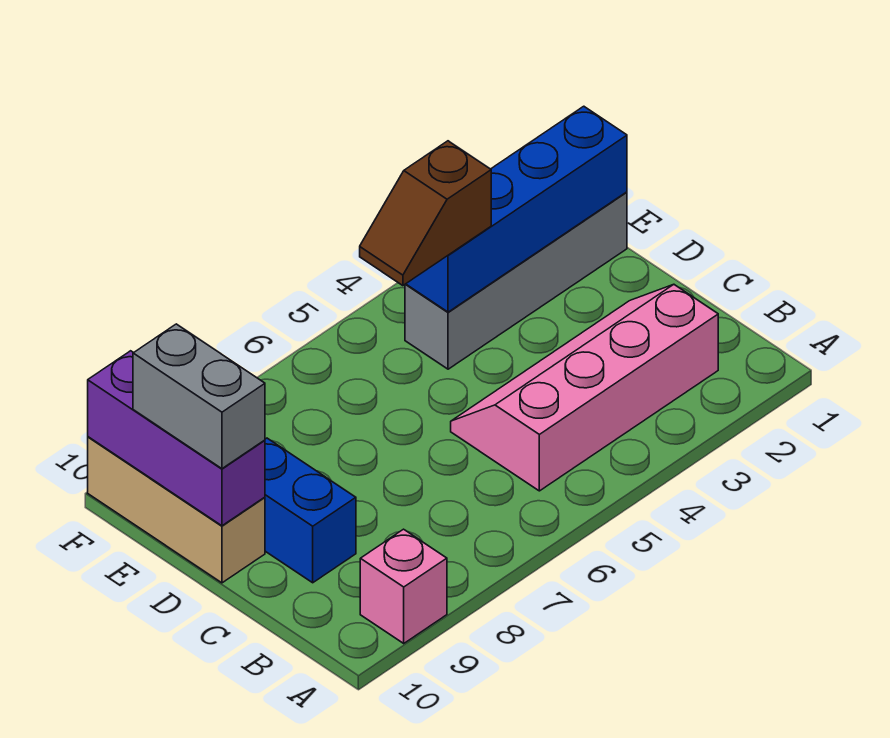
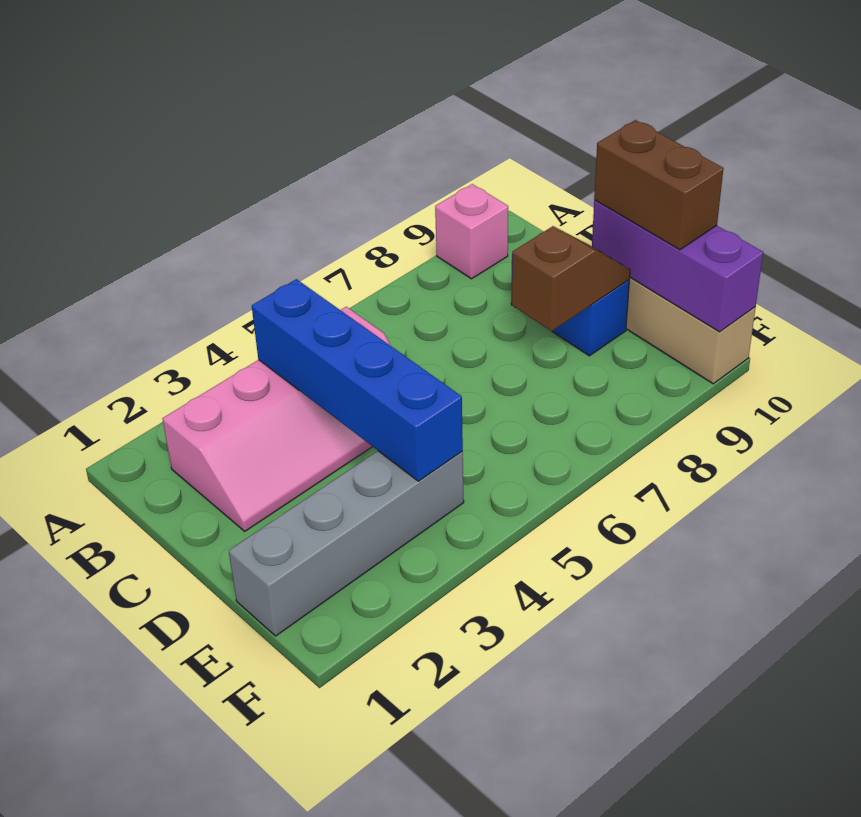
grey 1x2 brick [133,324,265,469] -> brown 1x2 brick [594,120,724,250]
blue 1x4 brick [406,106,627,312] -> blue 1x4 brick turned to [252,279,463,481]
brown 1x2 slope [360,141,491,286] -> brown 1x2 slope moved to [512,226,630,331]

